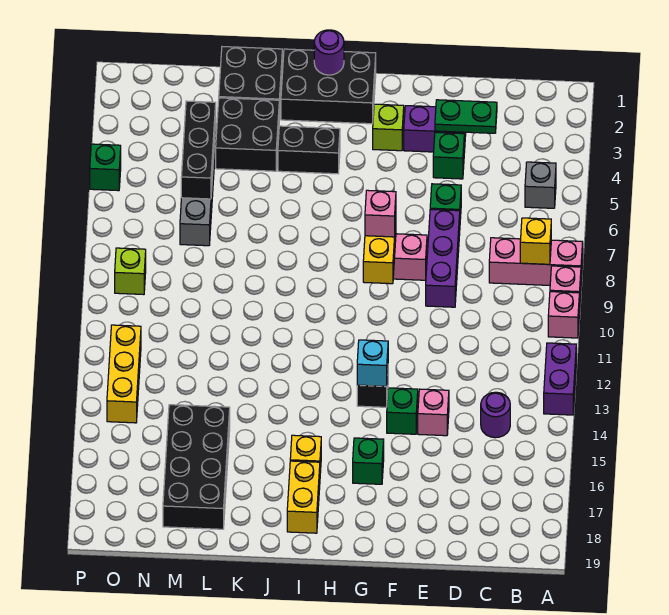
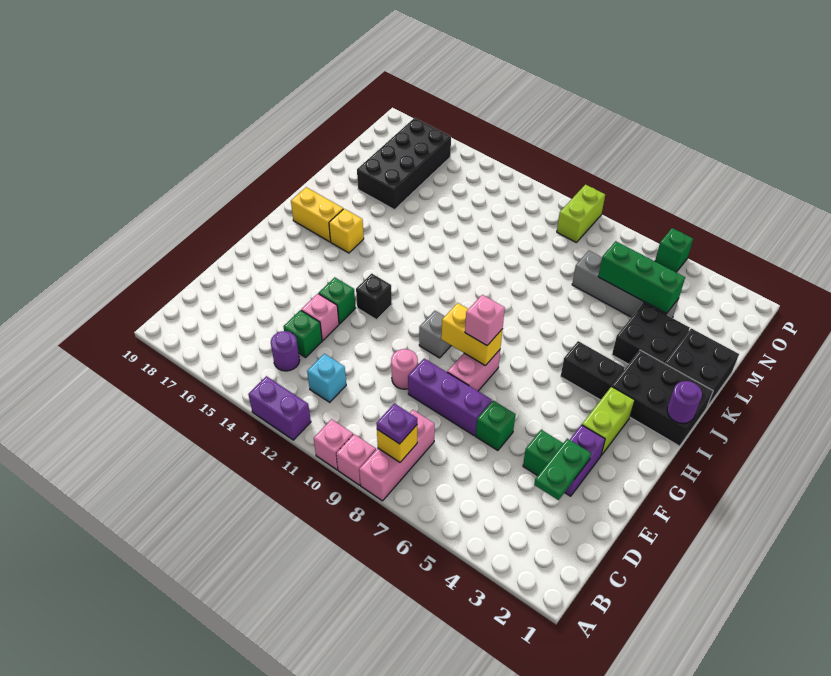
grey 1x1 brick [525,162,556,208] -> grey 1x1 brick moved to [419,311,451,358]
none -> purple 1x1 plate [376,403,417,444]
none -> pink 1x1 round brick [391,349,418,389]
lime 1x1 brick [373,104,404,151] -> lime 1x2 brick [582,386,635,455]
cyan 1x1 brick [357,340,388,386] -> cyan 1x1 brick moved to [307,354,346,402]
green 1x1 brick [353,438,384,484] -> green 1x1 brick moved to [283,310,322,357]
black 2x3 brick [281,49,376,124] -> black 2x3 brick turned to [612,350,713,446]
black 1x2 brick [278,126,340,174] -> black 1x2 brick turned to [561,341,624,400]
black 2x4 brick [163,405,230,529] -> black 2x4 brick turned to [357,118,451,210]
black 1x3 brick [181,101,216,199] -> green 1x3 brick [598,241,685,314]
lime 1x1 brick [115,248,146,295] -> lime 1x2 brick [557,185,605,242]
yellow 1x3 brick [107,325,141,423] -> none

